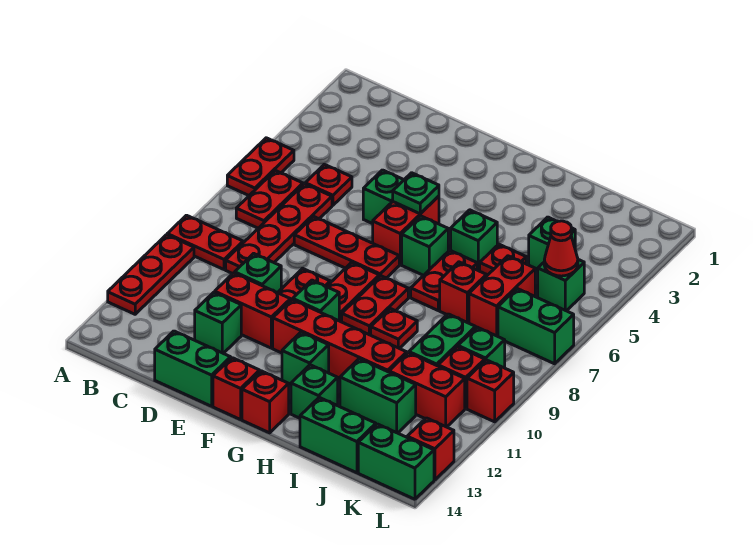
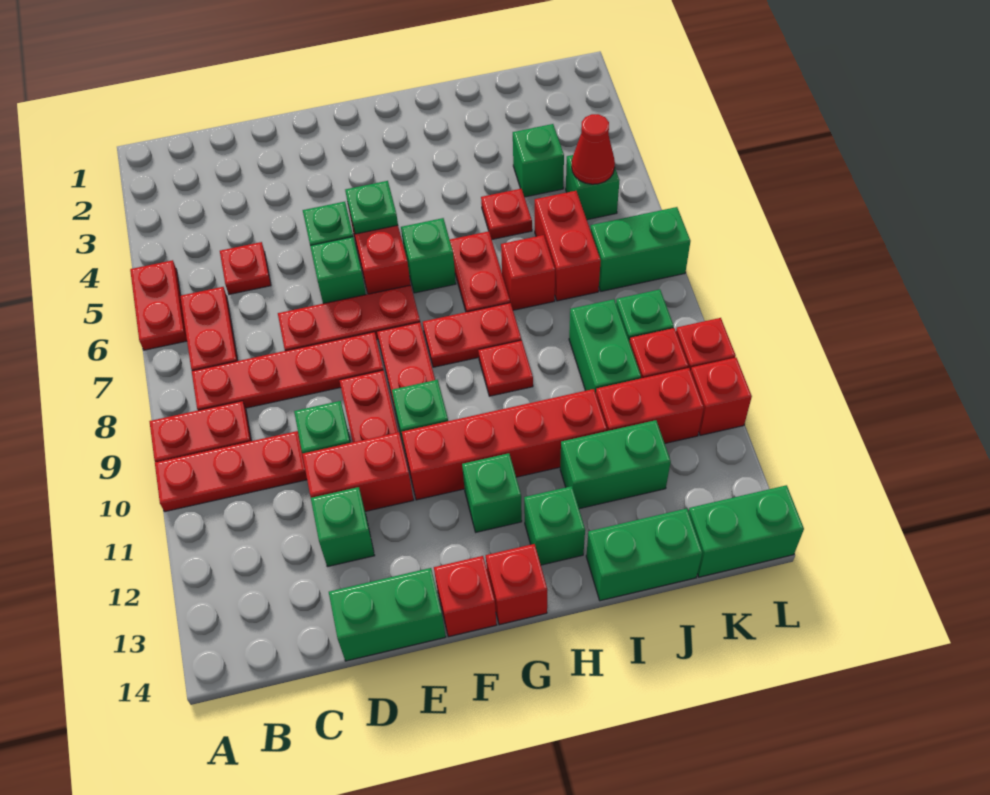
red 1x3 plate [108,235,194,314] -> red 1x3 plate turned to [155,431,307,512]
red 1x4 plate [226,184,332,274] -> red 1x4 plate turned to [192,332,384,410]
red 1x2 plate [342,276,408,335] -> red 1x2 plate turned to [423,303,521,367]
green 1x1 brick [451,210,497,271] -> green 1x1 brick moved to [310,237,366,304]
red 1x1 brick [407,418,454,480] -> red 1x1 brick moved to [691,357,752,435]

